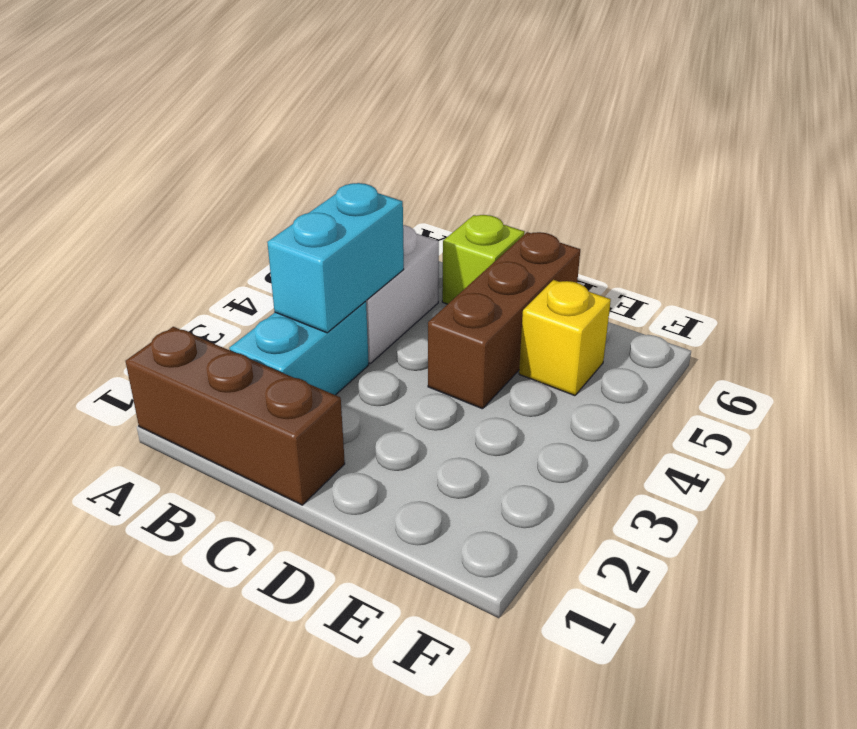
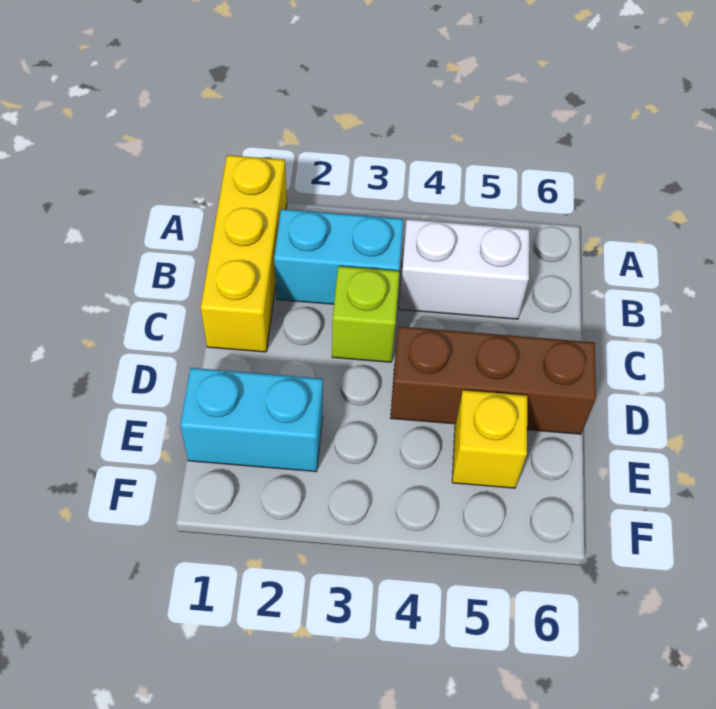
brown 1x3 brick [126,327,345,505] -> yellow 1x3 brick [201,155,287,352]
cyan 1x2 brick [267,183,404,333] -> cyan 1x2 brick moved to [180,368,323,472]
lime 1x1 brick [442,215,525,304] -> lime 1x1 brick moved to [332,266,399,362]

